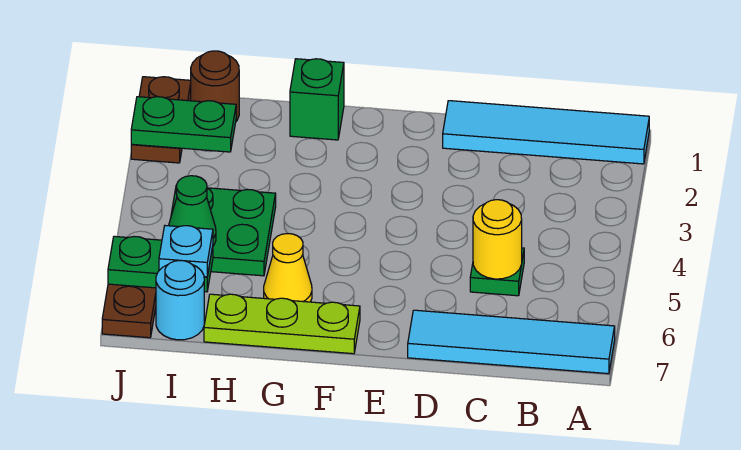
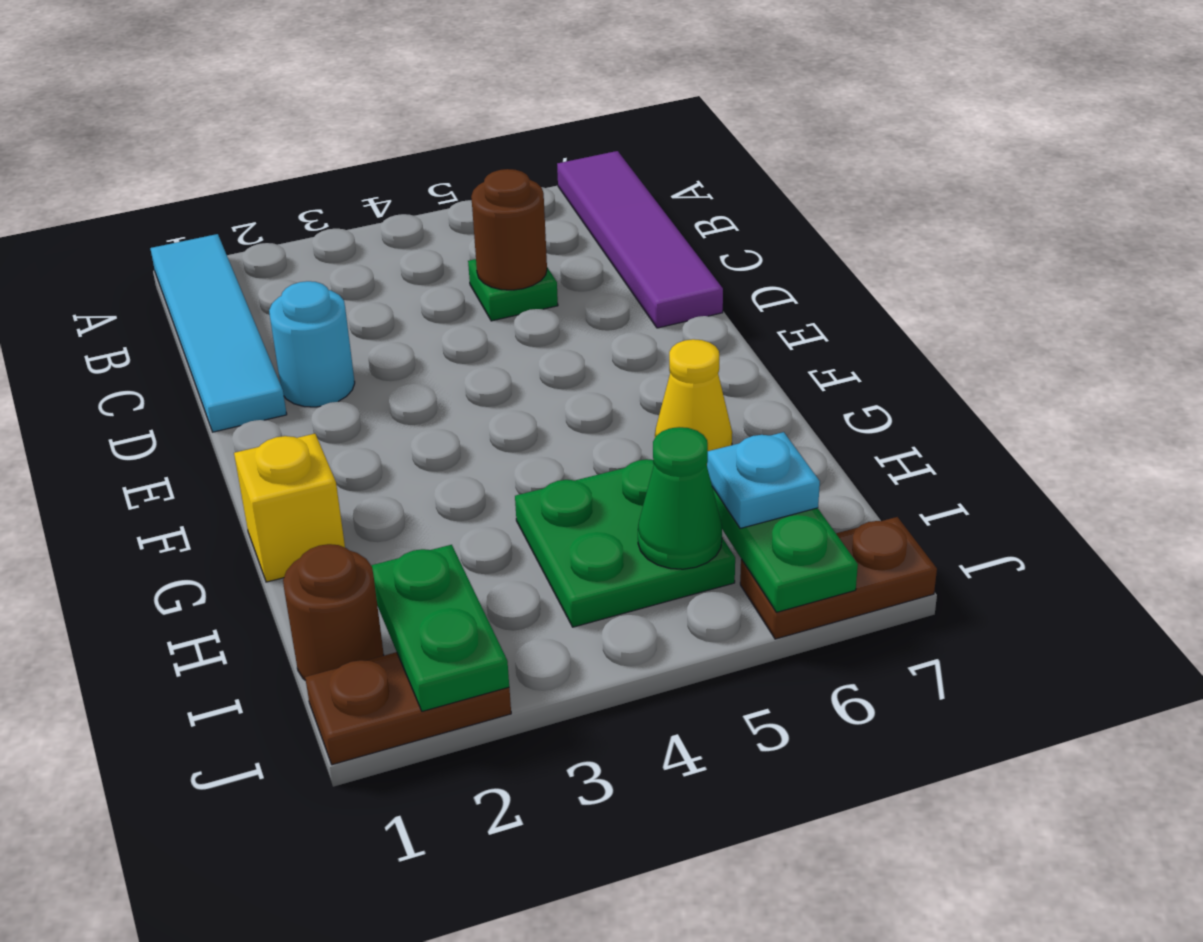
cyan 1x4 tile [408,310,615,374] -> purple 1x4 tile [557,151,723,328]
yellow 1x1 round brick [473,200,522,279] -> brown 1x1 round brick [471,169,547,290]
lime 1x3 plate [204,294,360,354] -> none
green 1x1 brick [290,59,344,140] -> yellow 1x1 brick [234,434,345,582]
cyan 1x1 round brick [156,260,204,340] -> cyan 1x1 round brick moved to [269,281,355,407]

